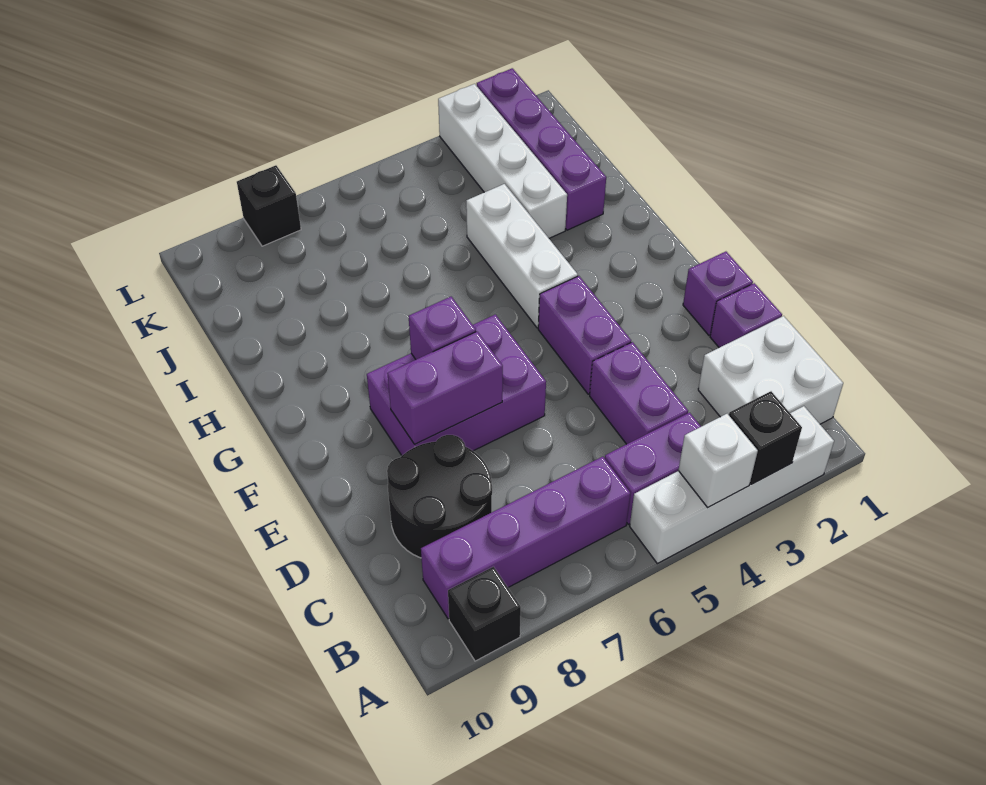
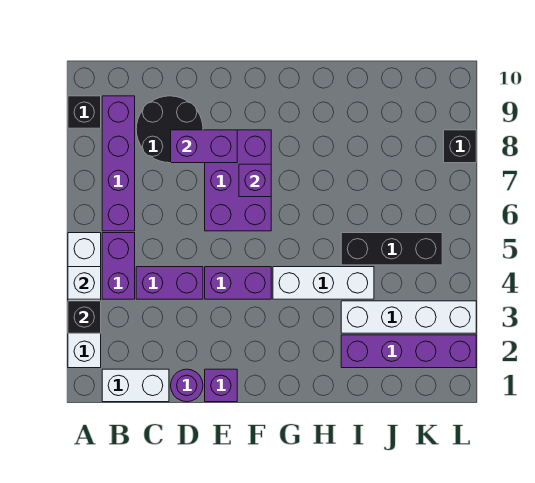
white 2x2 brick [698,316,843,424] -> white 1x2 brick [102,369,169,402]
purple 1x1 brick [710,283,782,348] -> purple 1x1 round brick [171,369,203,402]
purple 1x2 brick [387,332,503,444] -> purple 1x2 brick turned to [171,130,237,163]
none -> black 1x3 brick [341,233,442,265]

